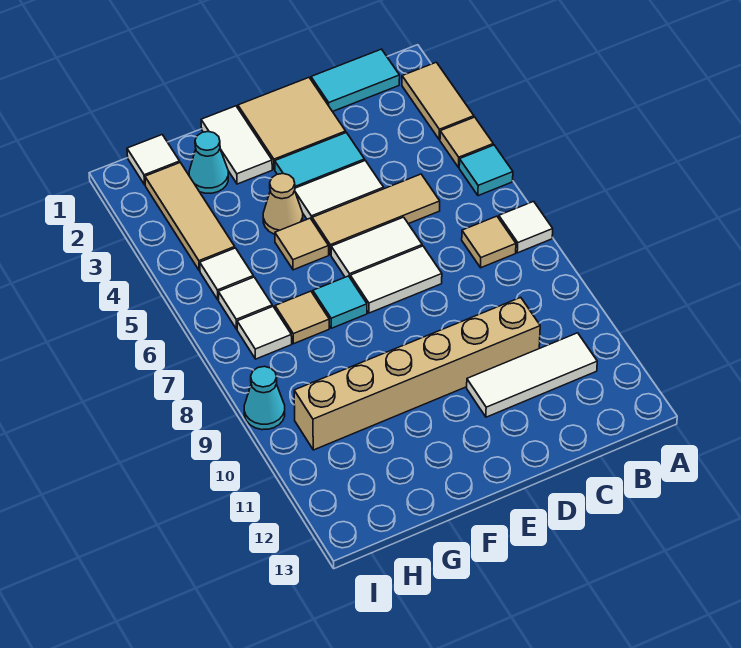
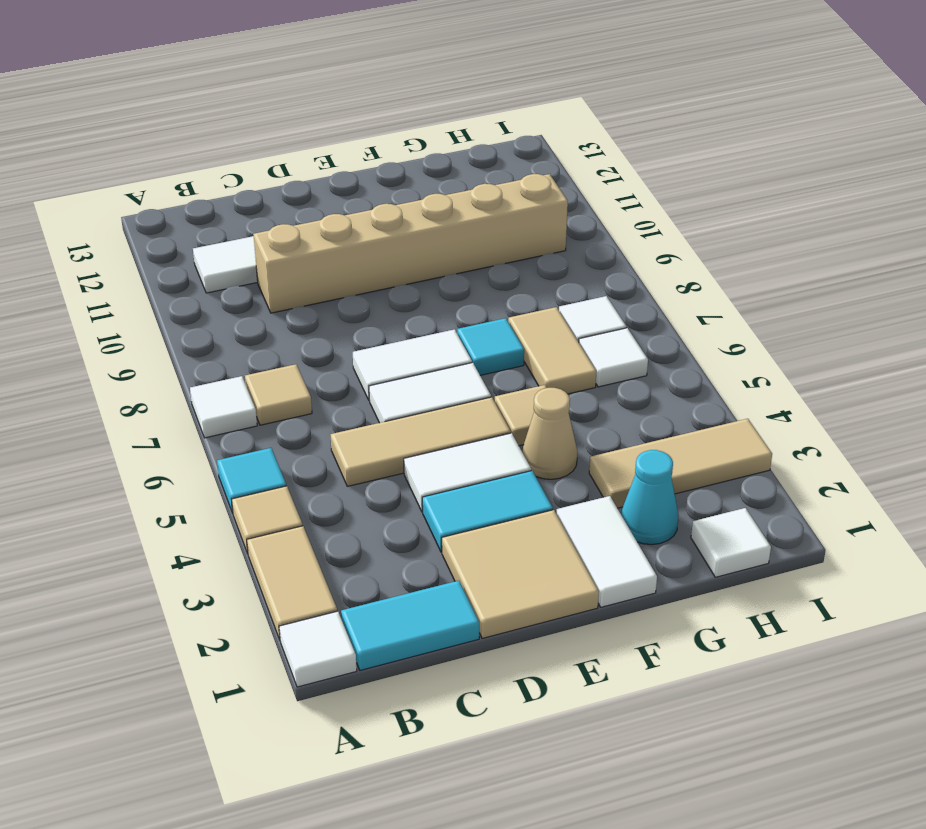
tan 1x1 tile [275,291,329,344] -> tan 1x2 tile [508,307,596,394]
tan 1x3 tile [145,163,235,271] -> tan 1x3 tile turned to [589,419,772,508]
white 1x1 tile [200,248,253,300] -> white 1x1 tile moved to [279,611,357,687]
cyan 1x1 cone [244,366,285,430] -> none

